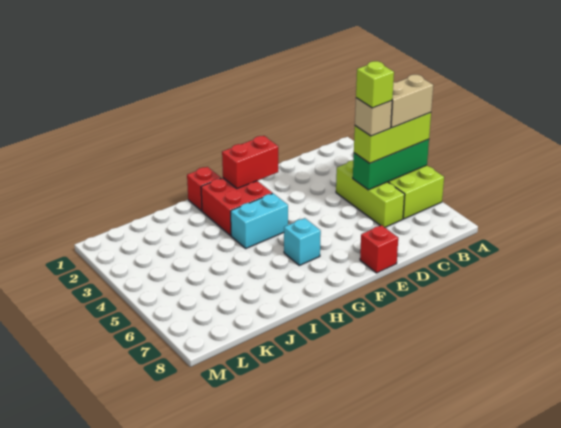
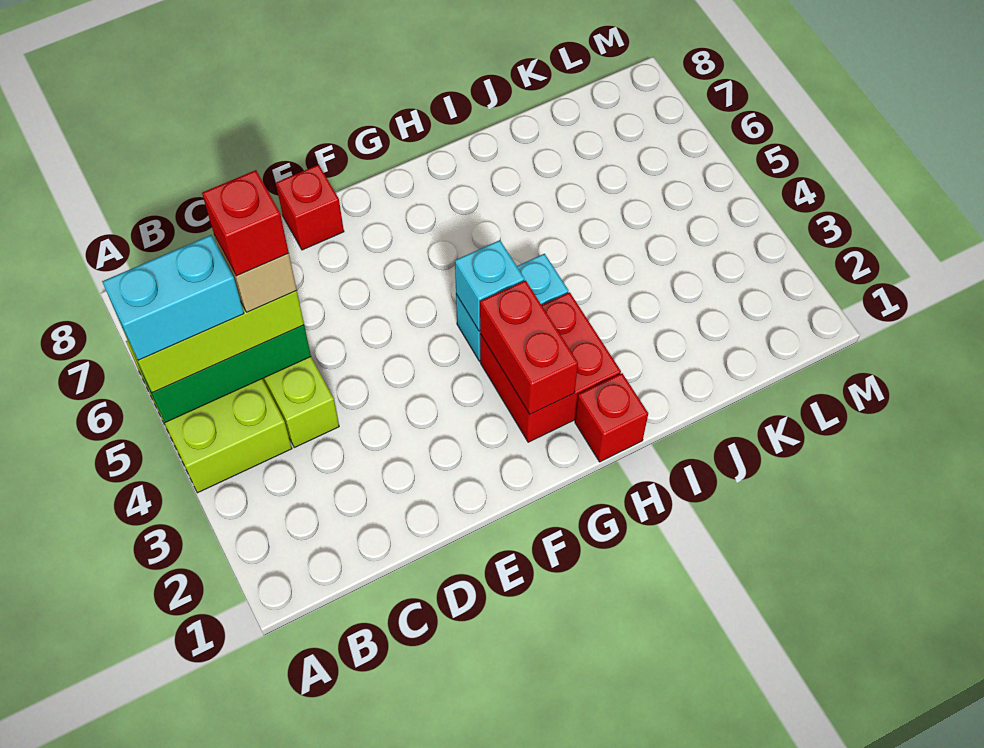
tan 1x2 brick [391,75,433,128] -> cyan 1x2 brick [102,235,244,360]
lime 1x1 brick [356,61,394,108] -> red 1x1 brick [202,170,289,276]
red 1x2 brick [222,136,278,188] -> red 1x2 brick turned to [480,280,578,414]
cyan 1x1 brick [284,218,321,265] -> cyan 1x1 brick moved to [455,240,524,331]

